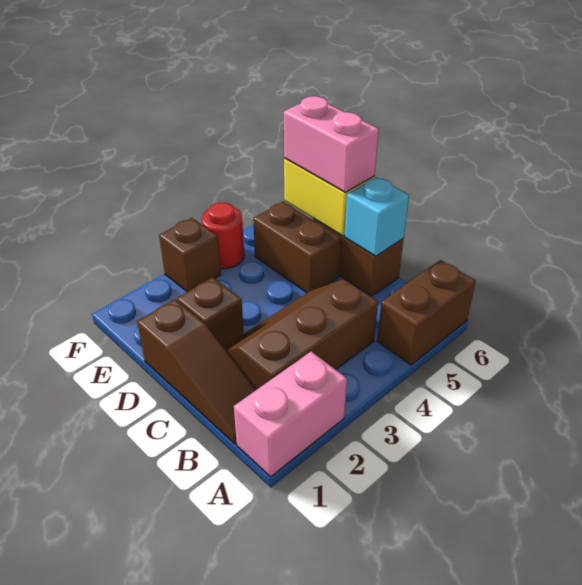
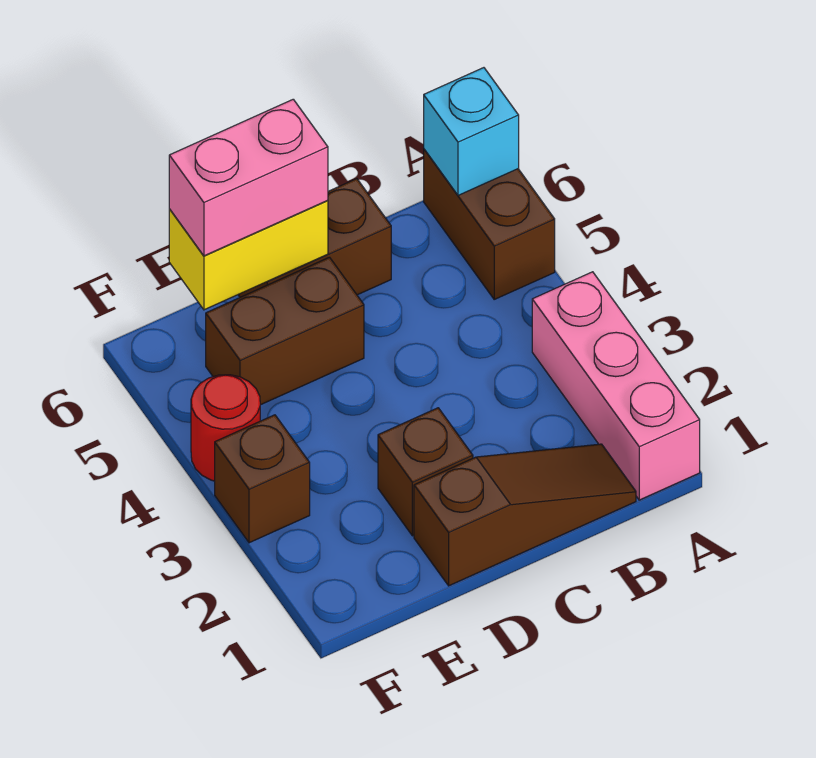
pink 1x2 brick [234,352,347,477] -> pink 1x3 brick [532,272,700,500]
brown 2x3 slope [224,279,378,390] -> none
cyan 1x1 brick [344,177,409,256] -> cyan 1x1 brick moved to [424,68,519,195]

